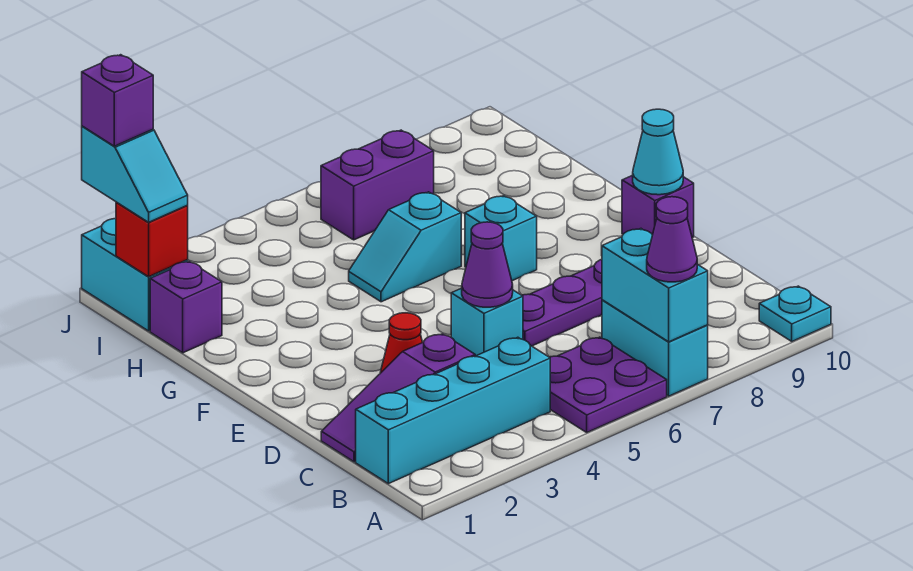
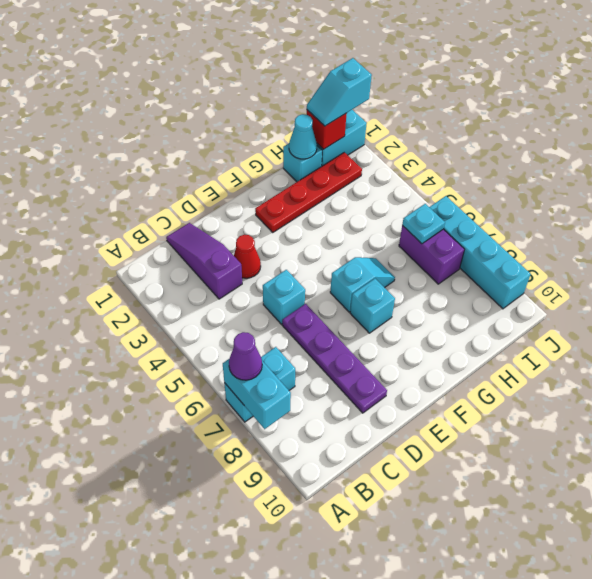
purple 2x2 plate [550,337,667,432] -> none
cyan 1x2 brick [602,229,708,342] -> cyan 1x2 brick turned to [223,359,291,429]
cyan 1x1 plate [759,286,831,341] -> cyan 1x1 plate moved to [402,204,445,244]
cyan 1x4 brick [356,337,550,484] -> cyan 1x4 brick moved to [429,196,531,309]
purple 1x1 cone [462,222,513,307] -> none
purple 1x1 brick [622,175,694,238] -> none
cyan 1x1 cone [633,109,683,195] -> cyan 1x1 cone moved to [289,114,317,159]
none -> red 1x4 plate [255,152,362,232]
cyan 1x2 slope [349,192,461,302] -> cyan 1x2 slope turned to [330,257,395,312]
purple 1x1 brick [150,261,222,353] -> cyan 1x1 brick [283,144,322,182]
purple 1x1 brick [82,55,153,146] -> none

